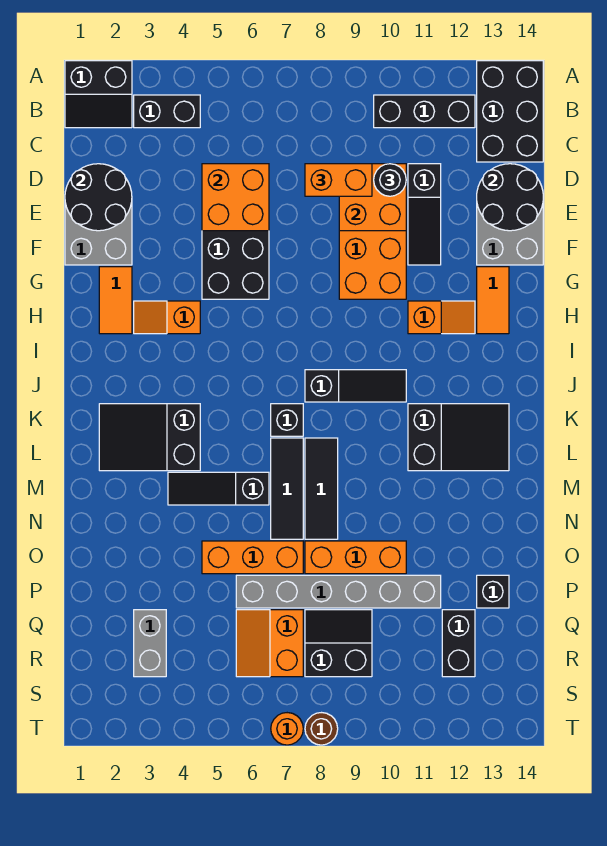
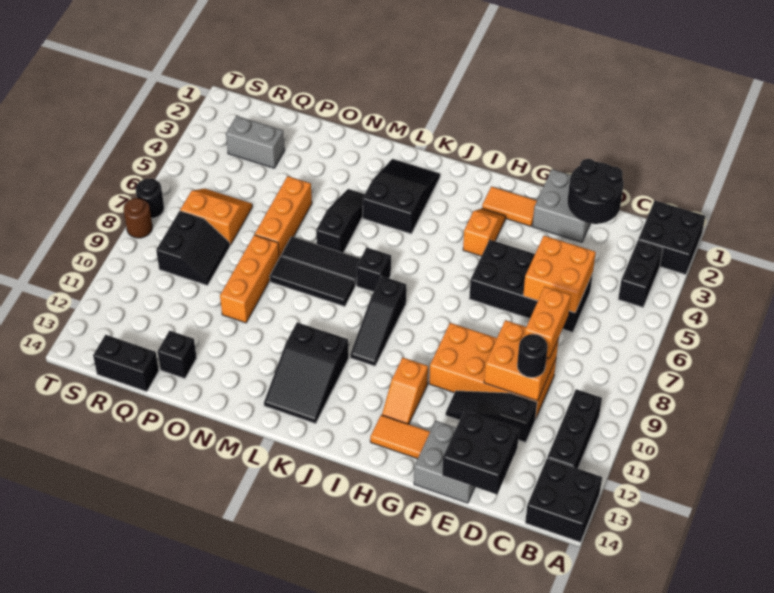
black 2x2 slope [65,61,132,128] -> black 2x2 brick [638,201,705,275]
black 2x3 brick [477,61,543,162] -> black 2x2 brick [525,458,602,542]
black 2x2 round brick [477,164,543,231] -> black 2x2 brick [442,411,519,494]
grey 1x6 brick [236,575,441,608] -> none
black 1x2 brick [442,610,475,677] -> black 1x2 brick moved to [93,335,159,392]
orange 1x1 round brick [271,713,303,745] -> black 1x1 round brick [136,179,164,218]

